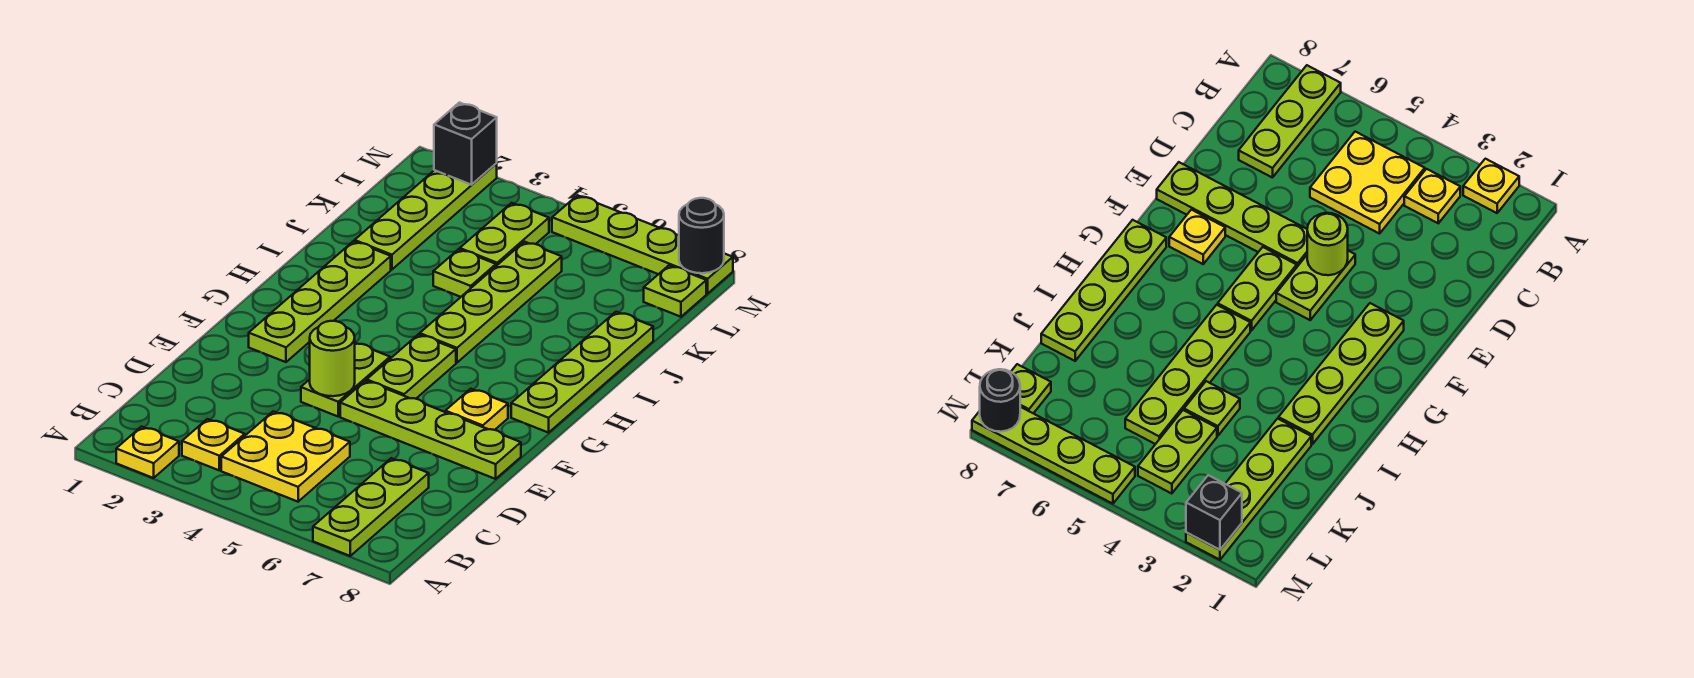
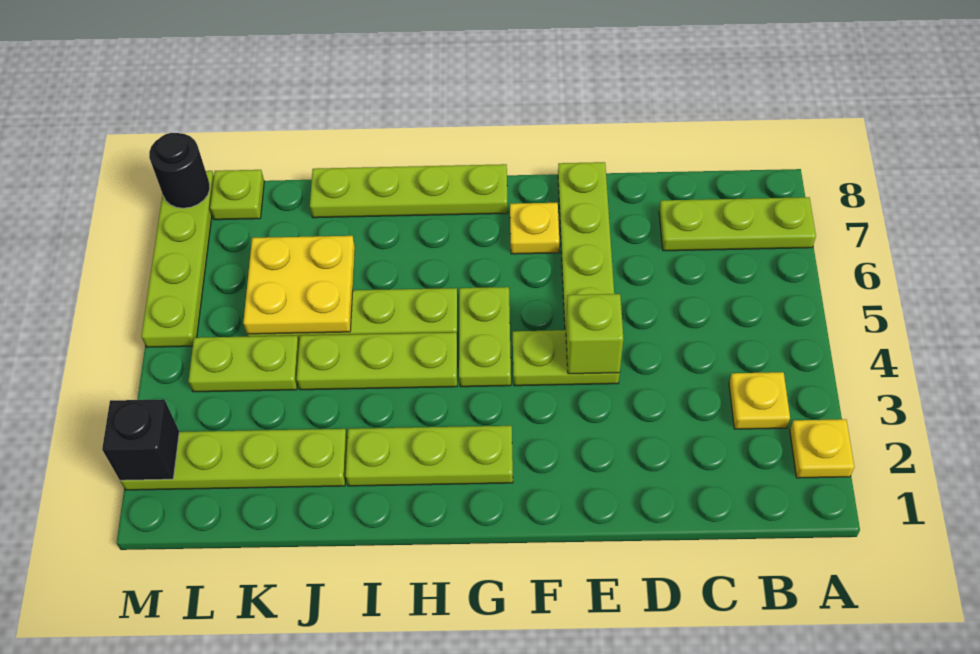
yellow 2x2 plate [221,411,350,502] -> yellow 2x2 plate moved to [243,236,355,334]
lime 1x1 round brick [310,321,355,396] -> lime 1x1 brick [566,294,623,374]
lime 1x4 plate [249,241,391,362] -> lime 1x3 plate [346,426,513,486]
lime 1x2 plate [367,334,456,399] -> lime 1x2 plate turned to [459,287,511,387]
lime 1x1 plate [433,249,496,297] -> lime 1x3 plate [297,332,458,390]

